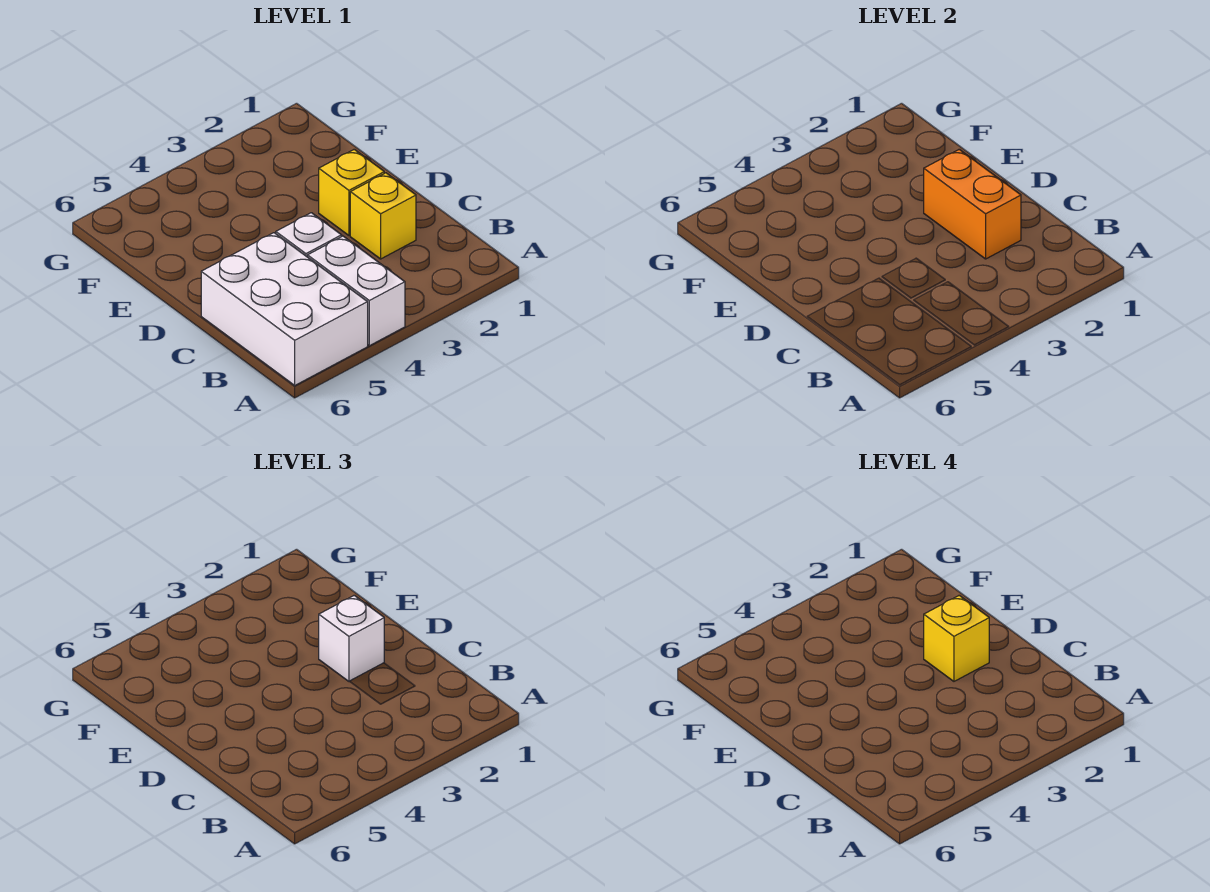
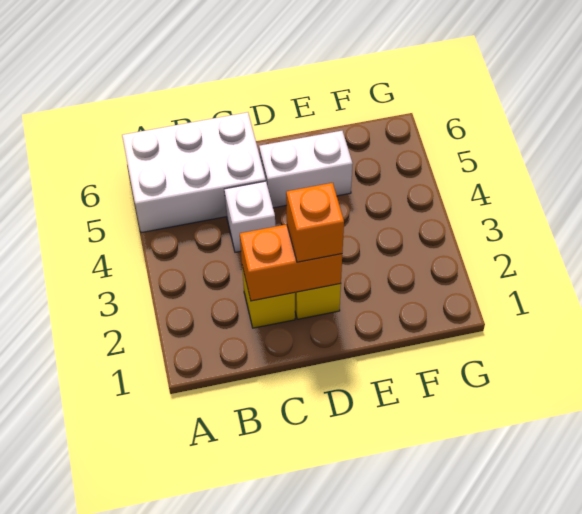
white 1x2 brick [308,236,405,346] -> white 1x2 brick moved to [259,131,353,208]
white 1x1 brick [319,595,384,681] -> orange 1x1 brick [286,183,344,262]
yellow 1x1 brick [924,595,989,681] -> none

